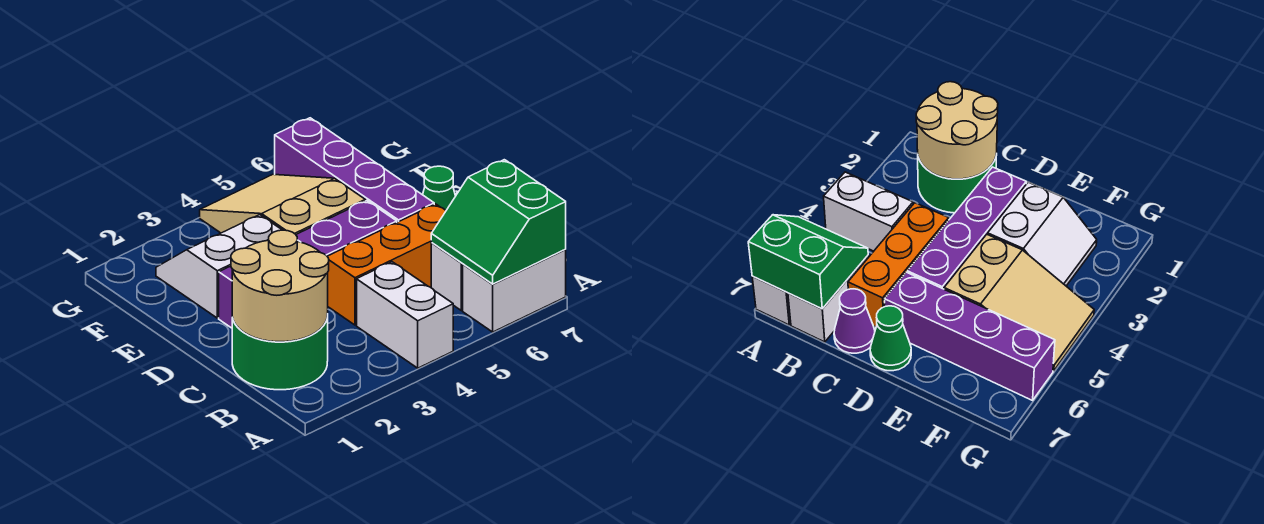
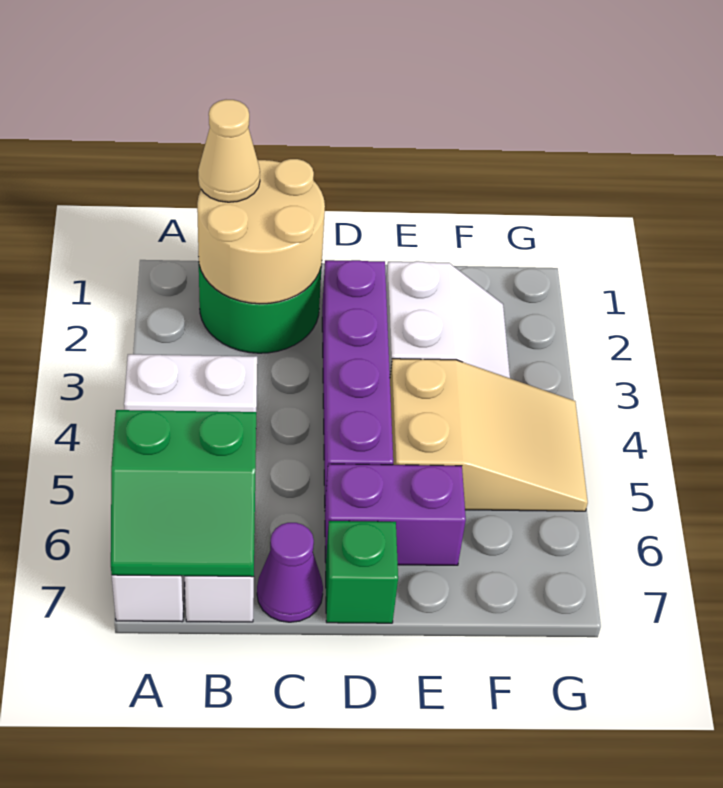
green 2x2 slope [431,160,566,284] -> green 2x2 slope turned to [111,410,256,577]
none -> tan 1x1 cone [198,100,260,202]
orange 1x3 brick [327,204,446,325] -> none
purple 1x4 brick [275,118,434,222] -> purple 1x2 brick [325,464,466,565]
green 1x1 cone [423,166,455,210] -> green 1x1 brick [326,521,398,623]

